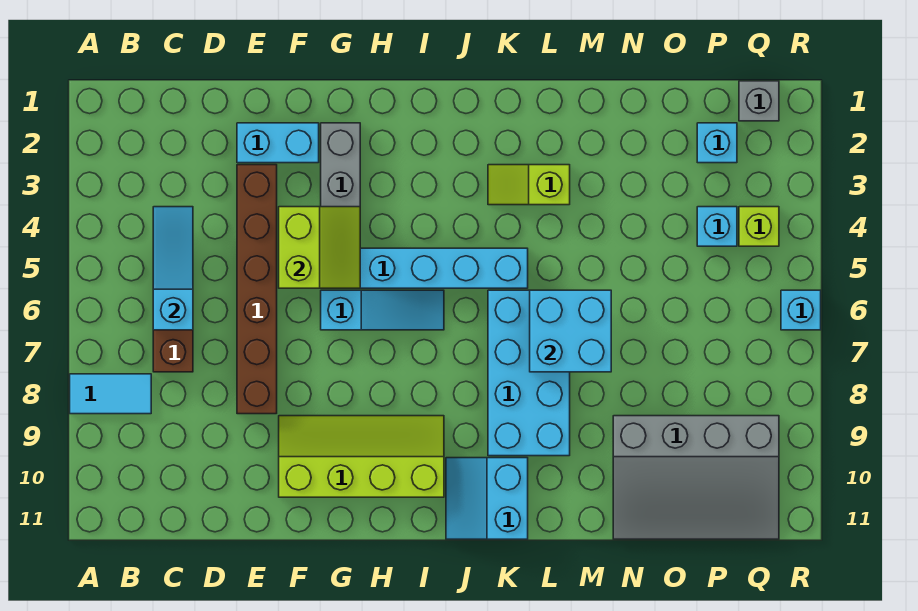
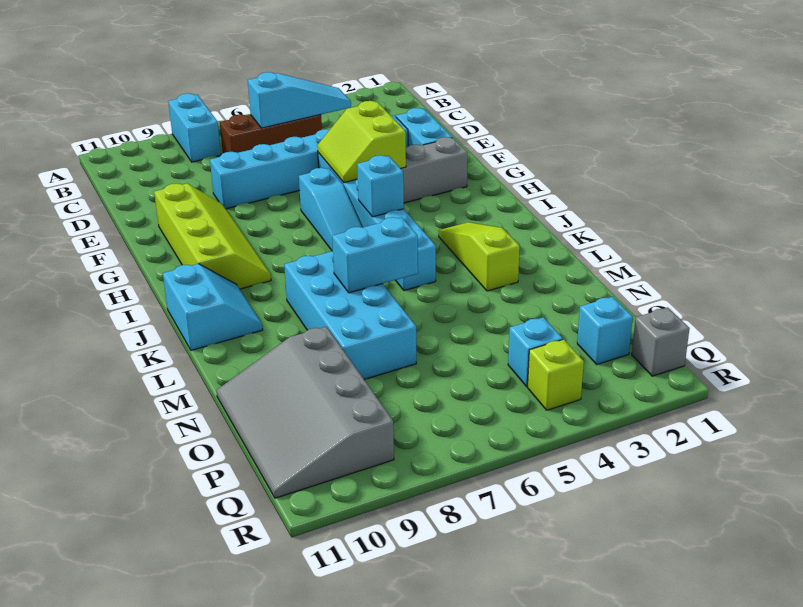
cyan 1x2 tile [70,374,151,414] -> cyan 1x2 brick [168,94,221,162]
brown 1x6 brick [237,165,277,414] -> cyan 1x6 brick [210,115,408,209]
lime 2x2 slope [279,207,360,288] -> lime 2x2 slope turned to [317,101,406,183]
cyan 2x2 slope [446,458,528,539] -> cyan 2x2 slope turned to [163,264,263,350]
lime 1x2 slope [488,165,570,205] -> lime 1x3 slope [439,222,520,291]
cyan 2x4 brick [488,290,570,456] -> cyan 2x4 brick turned to [284,251,416,380]
cyan 2x2 brick [530,290,611,372] -> cyan 1x2 brick [332,217,418,293]
cyan 1x1 brick [781,290,821,330] -> cyan 1x1 brick moved to [357,155,404,217]

